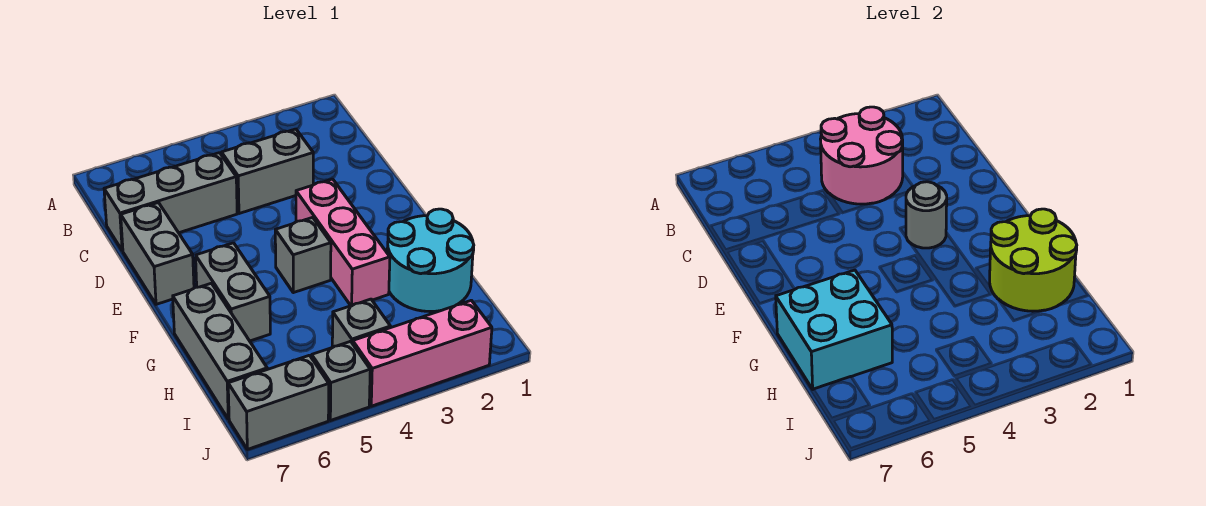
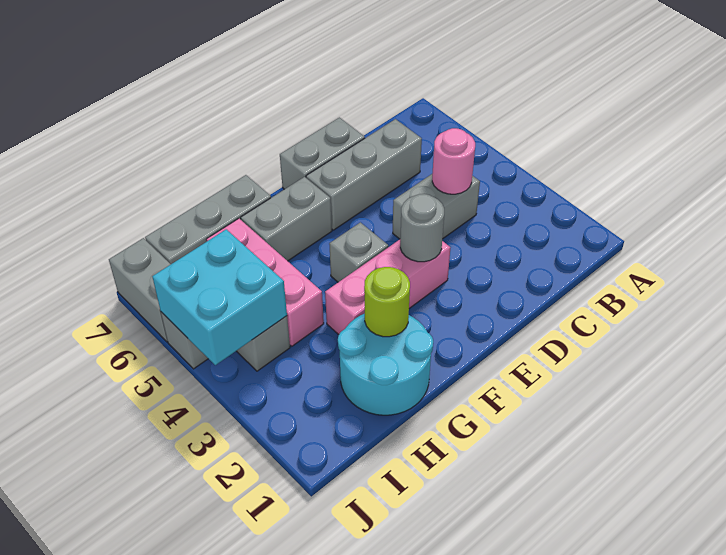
pink 2x2 round brick [821,107,903,204] -> pink 1x1 round brick [432,128,475,194]
grey 1x2 brick [222,129,313,214] -> grey 1x2 brick turned to [393,174,480,239]
grey 1x3 brick [104,153,237,251] -> grey 1x3 brick turned to [306,119,422,230]
lime 2x2 round brick [990,209,1077,311] -> lime 1x1 round brick [364,267,410,337]
cyan 2x2 brick [775,270,892,389] -> cyan 2x2 brick moved to [152,229,287,365]
pink 1x3 brick [353,300,492,406] -> pink 1x3 brick moved to [206,219,324,346]

